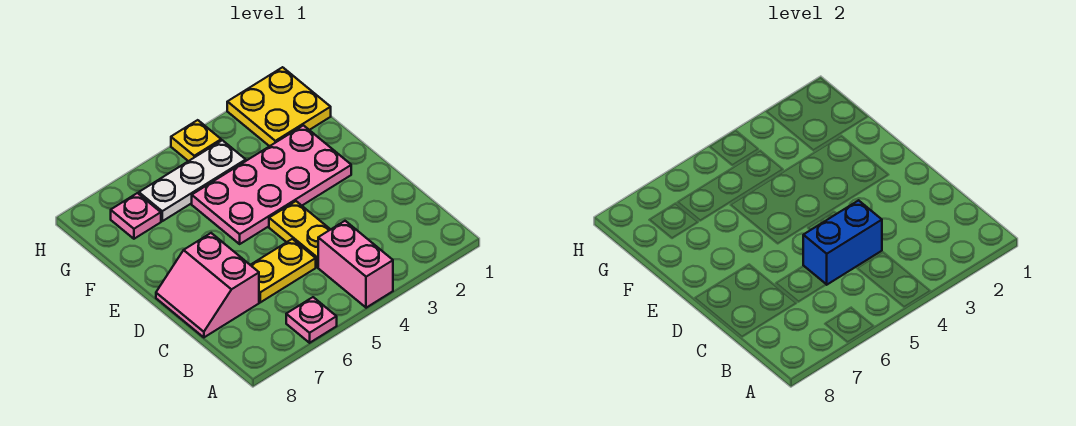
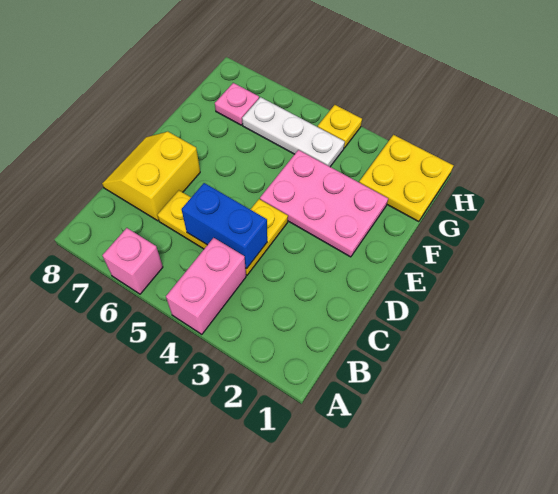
pink 1x1 plate [286,297,337,343] -> pink 1x1 brick [102,228,163,294]
pink 2x2 slope [156,233,259,337] -> yellow 2x2 slope [102,132,200,221]
pink 2x4 plate [192,125,351,244] -> pink 2x3 plate [260,150,388,257]

